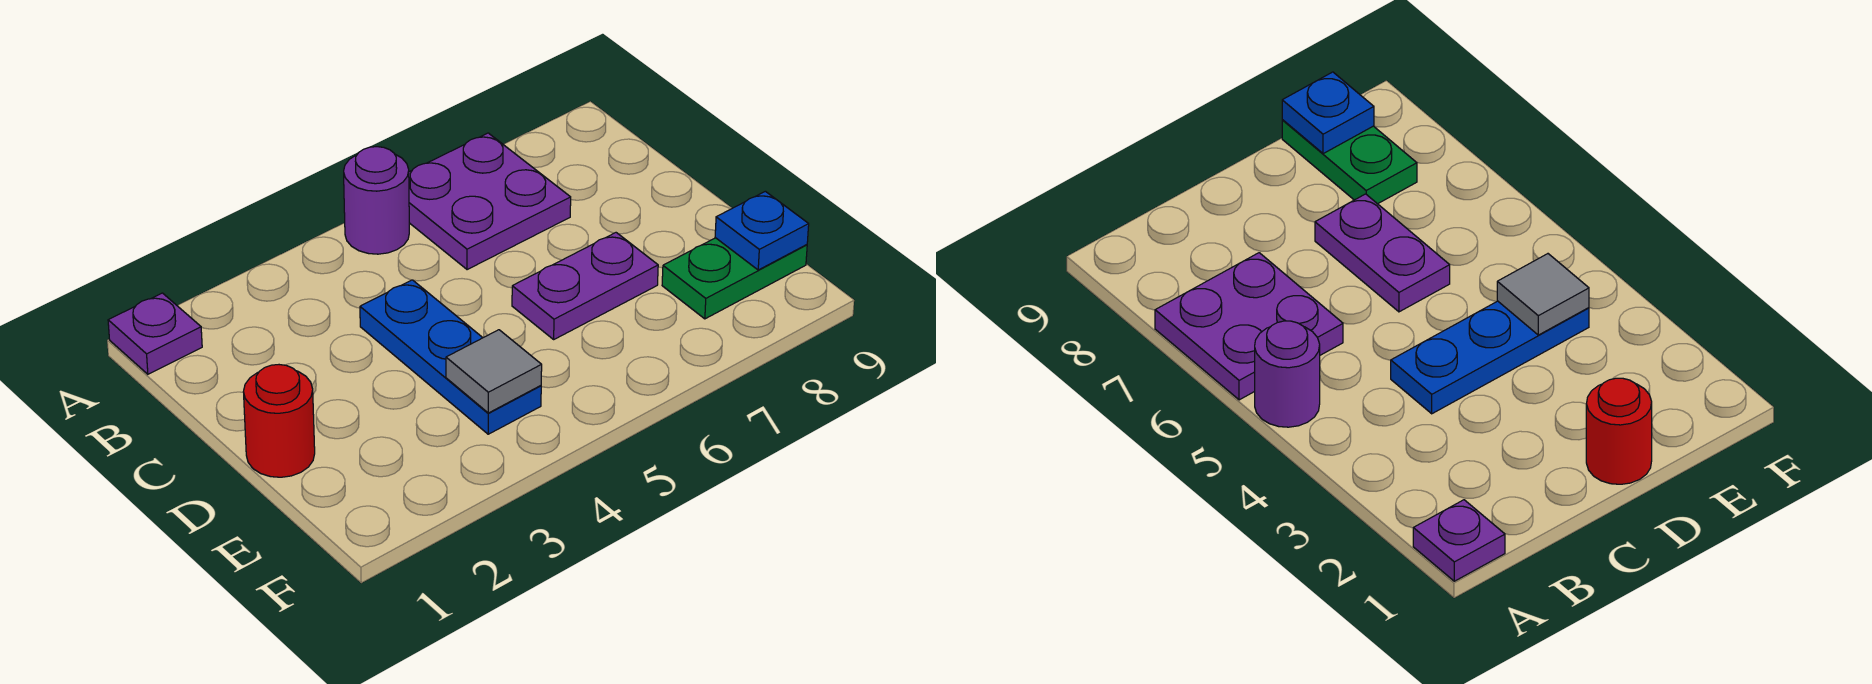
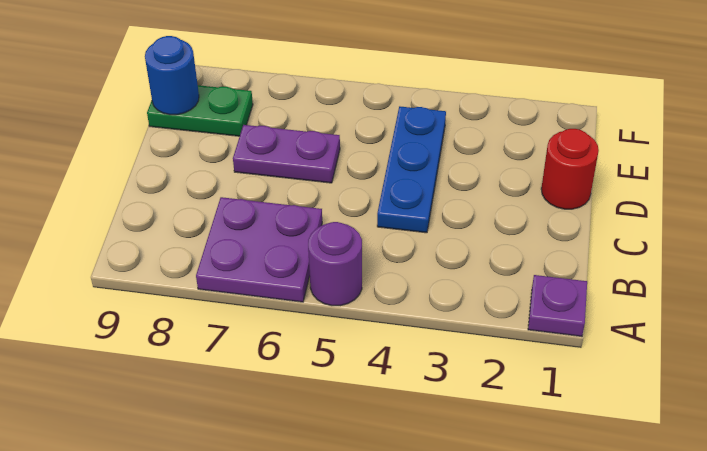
grey 1x1 tile [446,330,542,413] -> none
blue 1x1 plate [715,191,809,270] -> blue 1x1 round brick [145,36,199,115]

